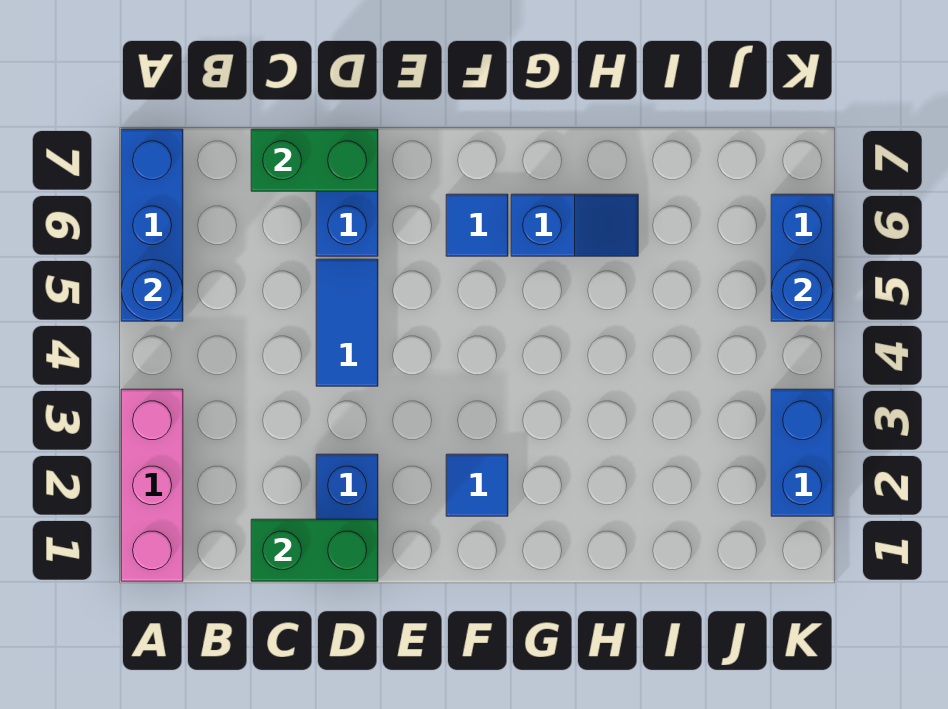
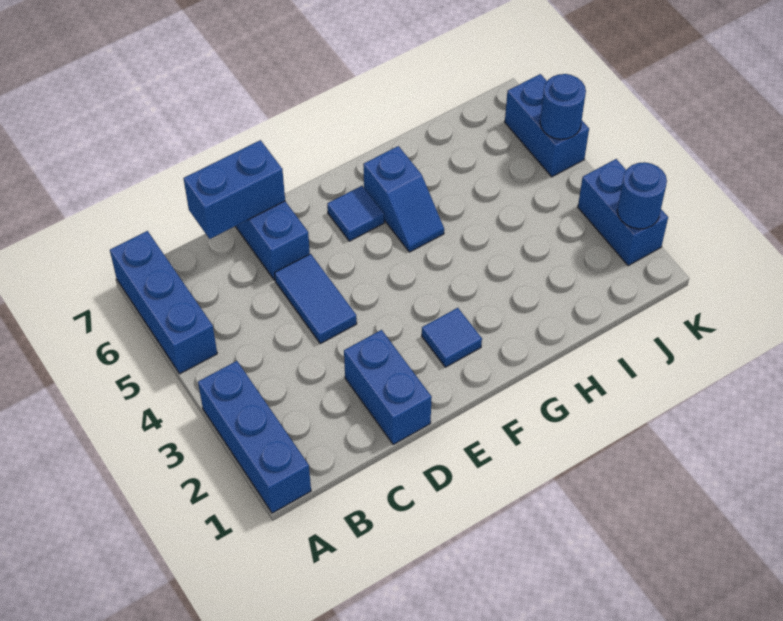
pink 1x3 brick [121,389,183,581] -> blue 1x3 brick [198,361,311,513]
blue 1x1 round brick [121,259,183,321] -> blue 1x1 round brick moved to [617,162,667,229]
green 1x2 brick [251,519,378,581] -> none
green 1x2 brick [251,129,378,191] -> blue 1x2 brick [184,140,285,239]
blue 1x2 slope [511,194,638,256] -> blue 1x2 slope turned to [363,146,444,252]

